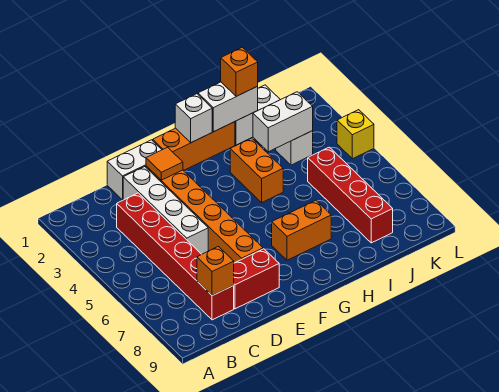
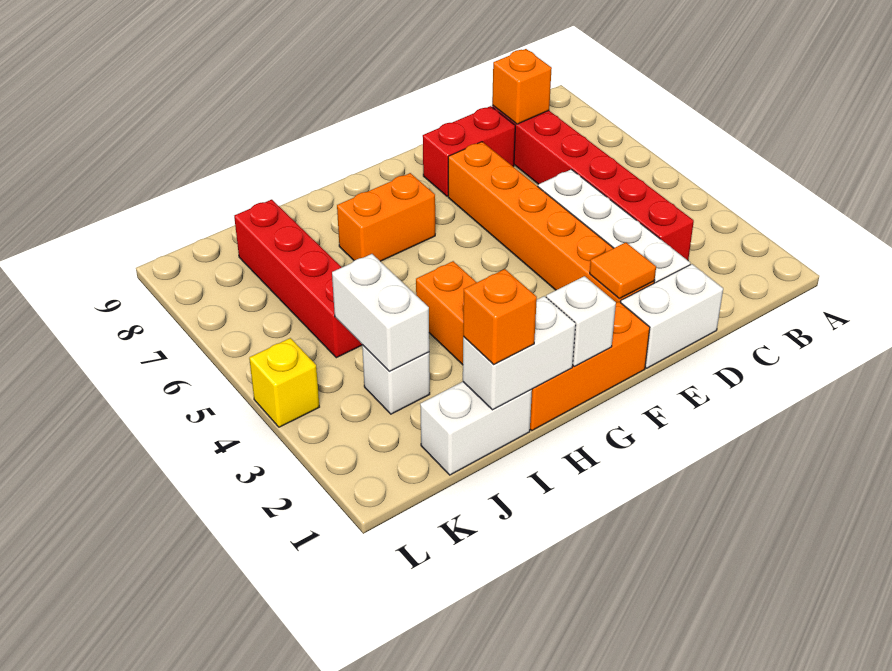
white 1x2 brick [253,92,313,152] -> white 1x2 brick turned to [332,254,429,371]

